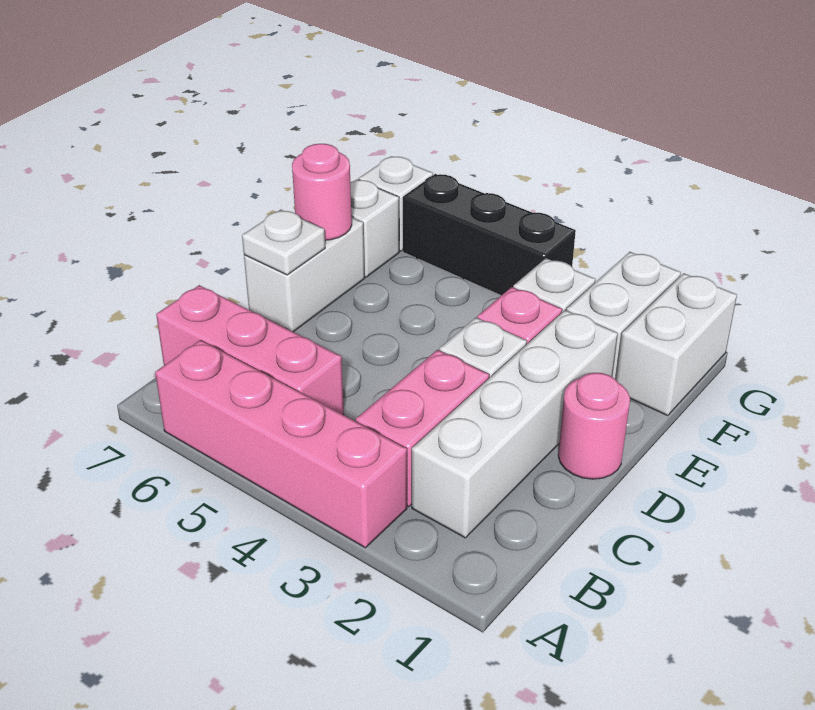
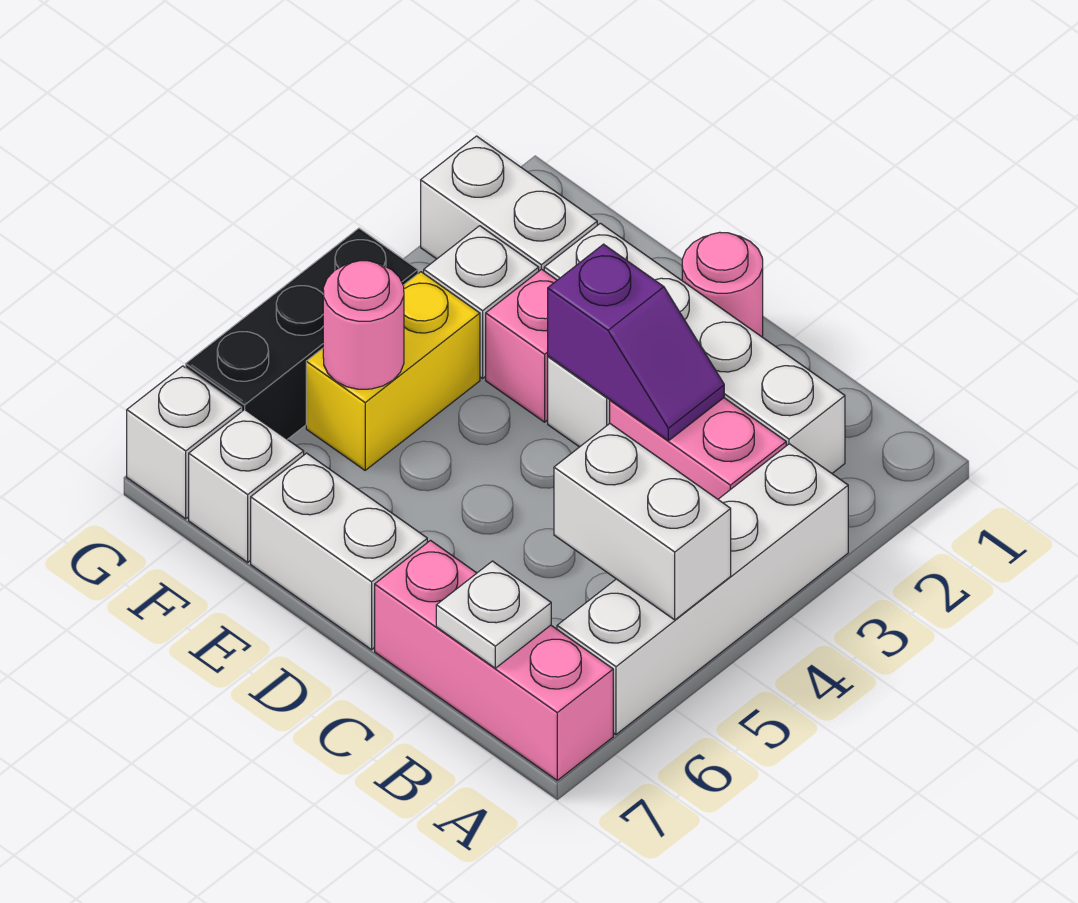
pink 1x4 brick [155,340,407,548] -> white 1x4 brick [557,444,848,734]
pink 1x3 brick [156,285,344,415] -> pink 1x3 brick turned to [375,541,613,780]
none -> purple 1x2 slope [548,244,724,441]
white 1x1 plate [242,210,325,275] -> white 1x1 plate moved to [436,561,551,668]
pink 1x1 round brick [292,144,352,240] -> pink 1x1 round brick moved to [323,261,404,389]
white 1x2 brick [616,273,737,416] -> white 1x2 brick moved to [554,424,731,620]
none -> yellow 1x2 brick [306,272,480,470]

